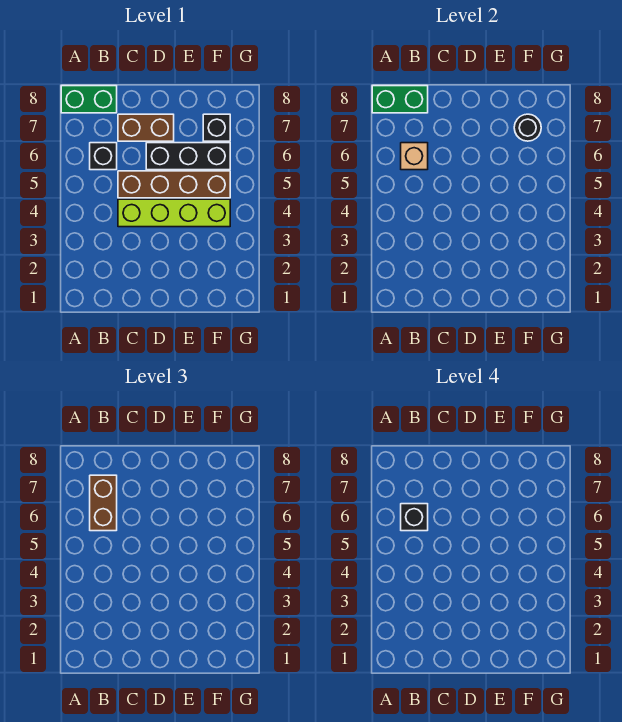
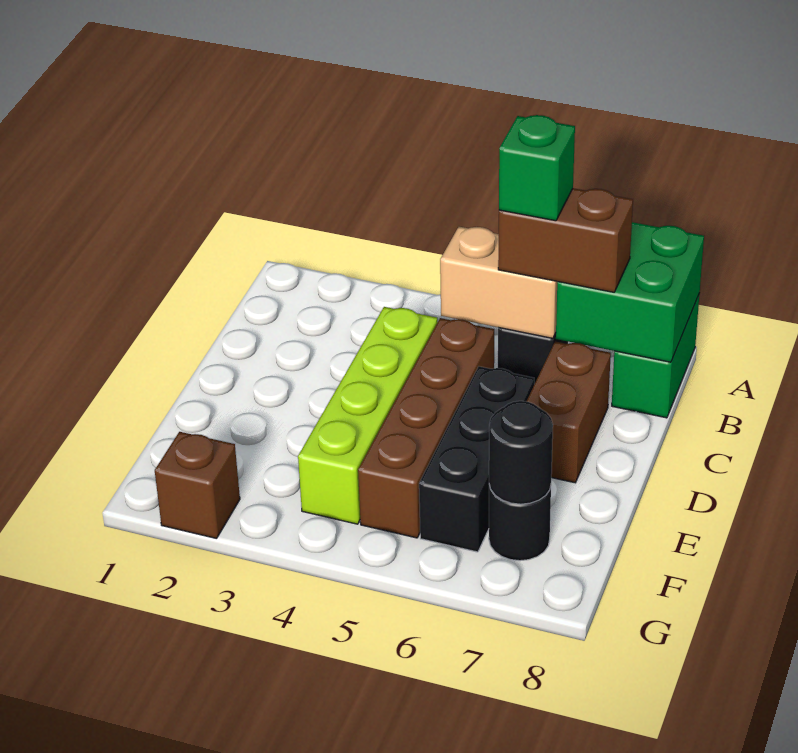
green 1x2 brick [372,86,428,113] -> green 2x2 brick [556,222,704,362]
tan 1x1 brick [401,143,428,170] -> tan 1x2 brick [440,227,558,338]
black 1x1 brick [401,504,428,531] -> green 1x1 brick [499,115,575,221]
black 1x1 brick [203,114,230,141] -> black 1x1 round brick [489,485,551,561]
none -> brown 1x1 brick [155,432,240,539]

